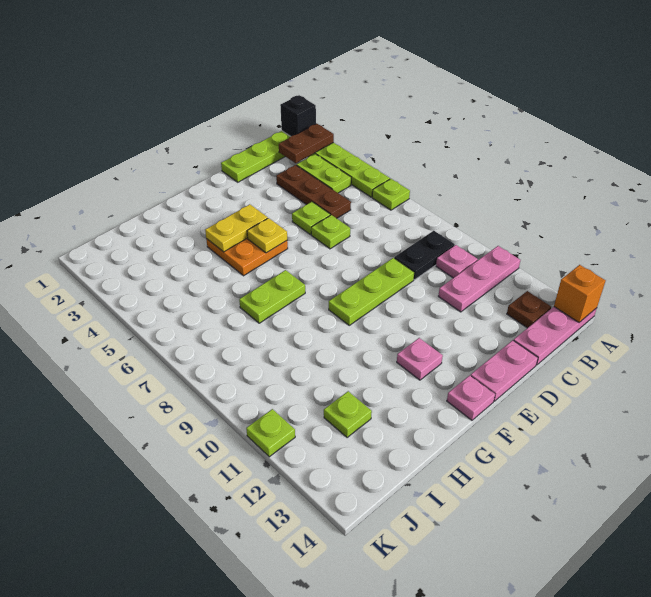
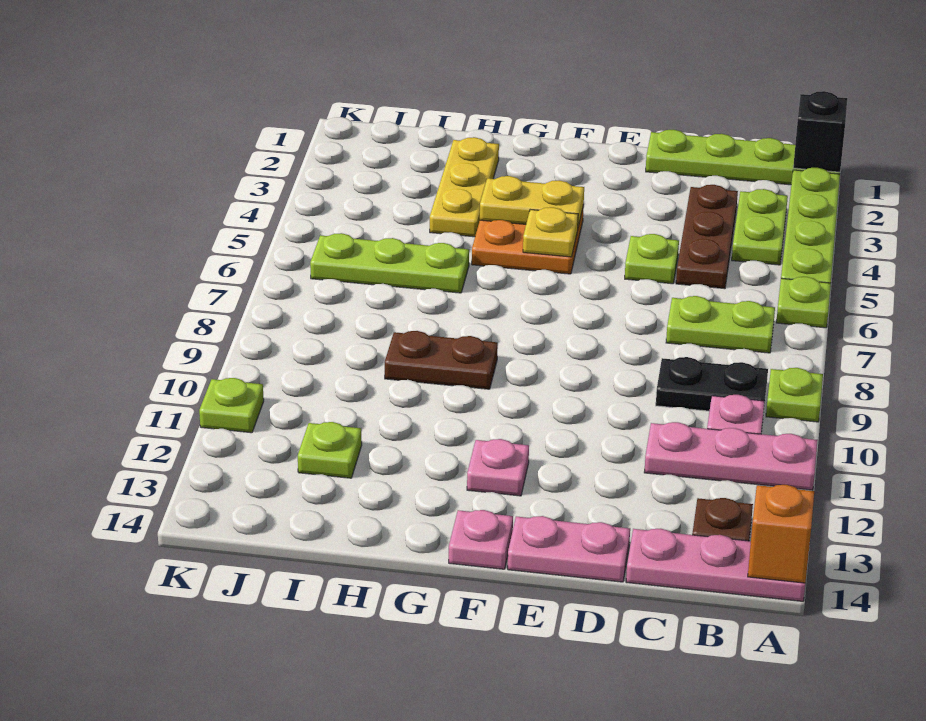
brown 1x2 plate [279,124,334,163] -> brown 1x2 plate moved to [385,331,498,389]
lime 1x1 plate [311,215,350,249] -> lime 1x1 plate moved to [766,368,823,422]
lime 1x3 plate [329,258,414,325] -> lime 1x3 plate moved to [310,233,469,293]
lime 1x2 plate [239,270,305,323] -> lime 1x2 plate moved to [666,296,775,353]
none -> yellow 1x3 plate [430,137,499,237]

